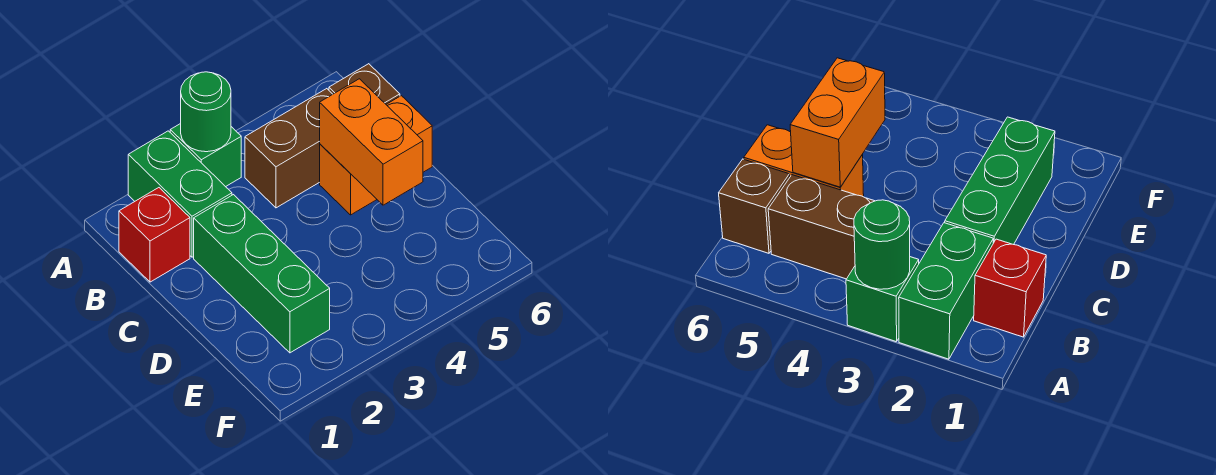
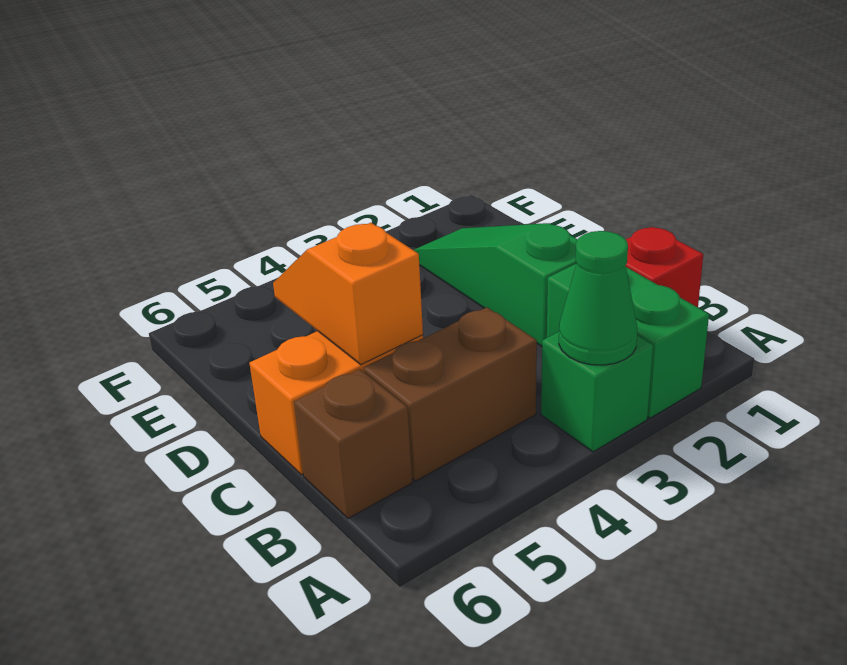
green 1x1 round brick [181,72,231,152] -> green 1x1 cone [559,231,637,365]
green 1x3 brick [194,195,330,353] -> green 1x3 slope [414,223,578,346]
orange 1x2 brick [320,79,423,205] -> orange 1x2 slope [273,223,423,365]

